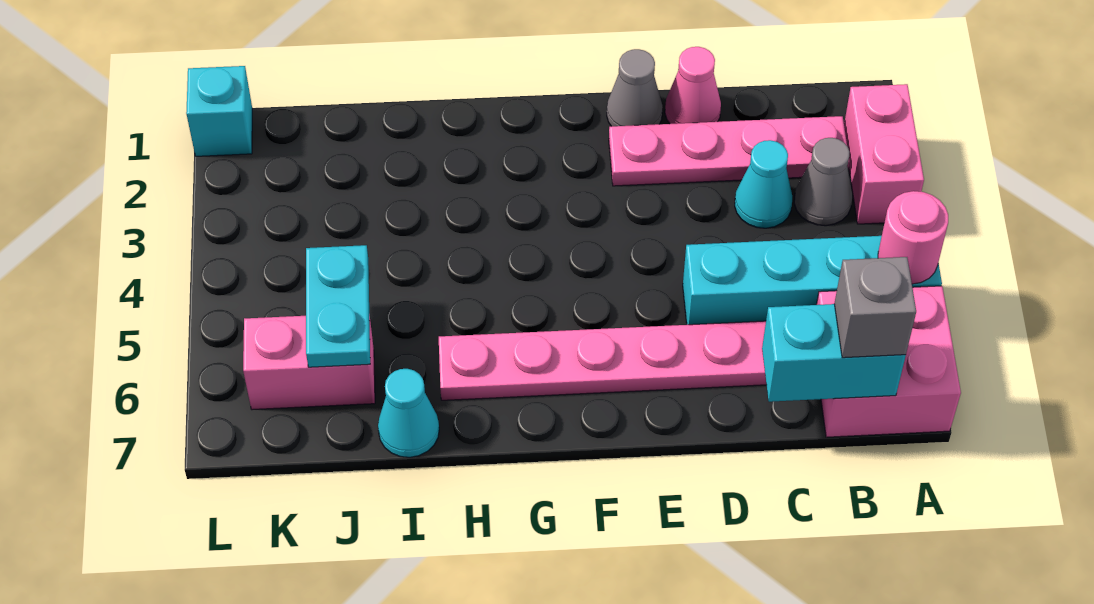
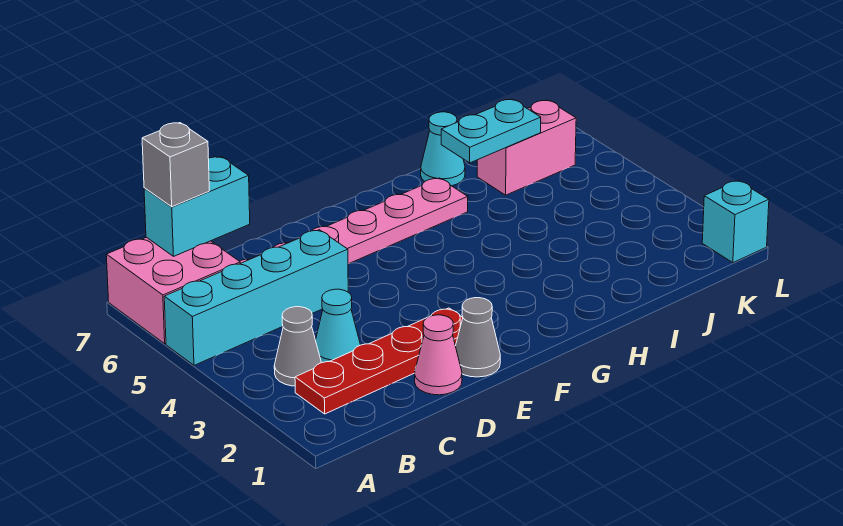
pink 1x2 brick [844,84,924,224] -> none
pink 1x1 round brick [878,191,948,284] -> none
pink 1x4 plate [609,116,850,186] -> red 1x4 plate [295,308,463,414]
cyan 1x2 plate [306,245,370,367] -> cyan 1x2 plate turned to [441,99,541,163]

